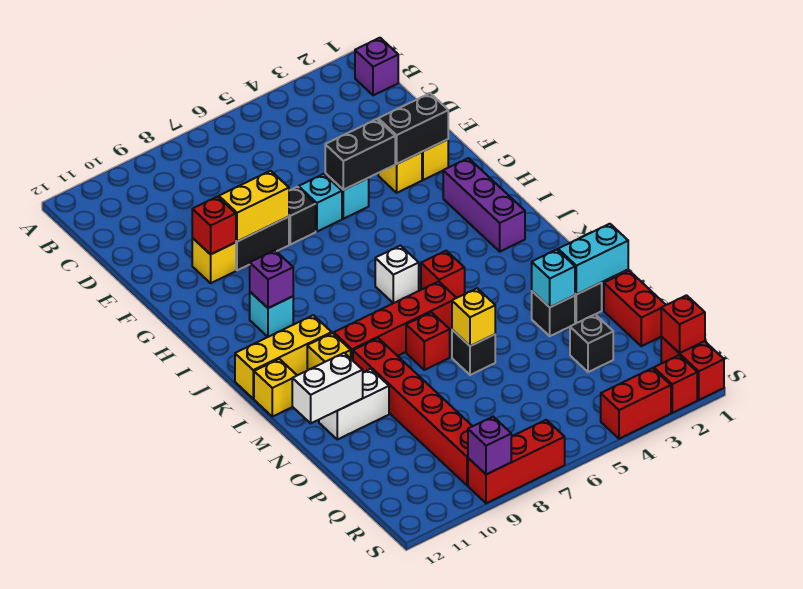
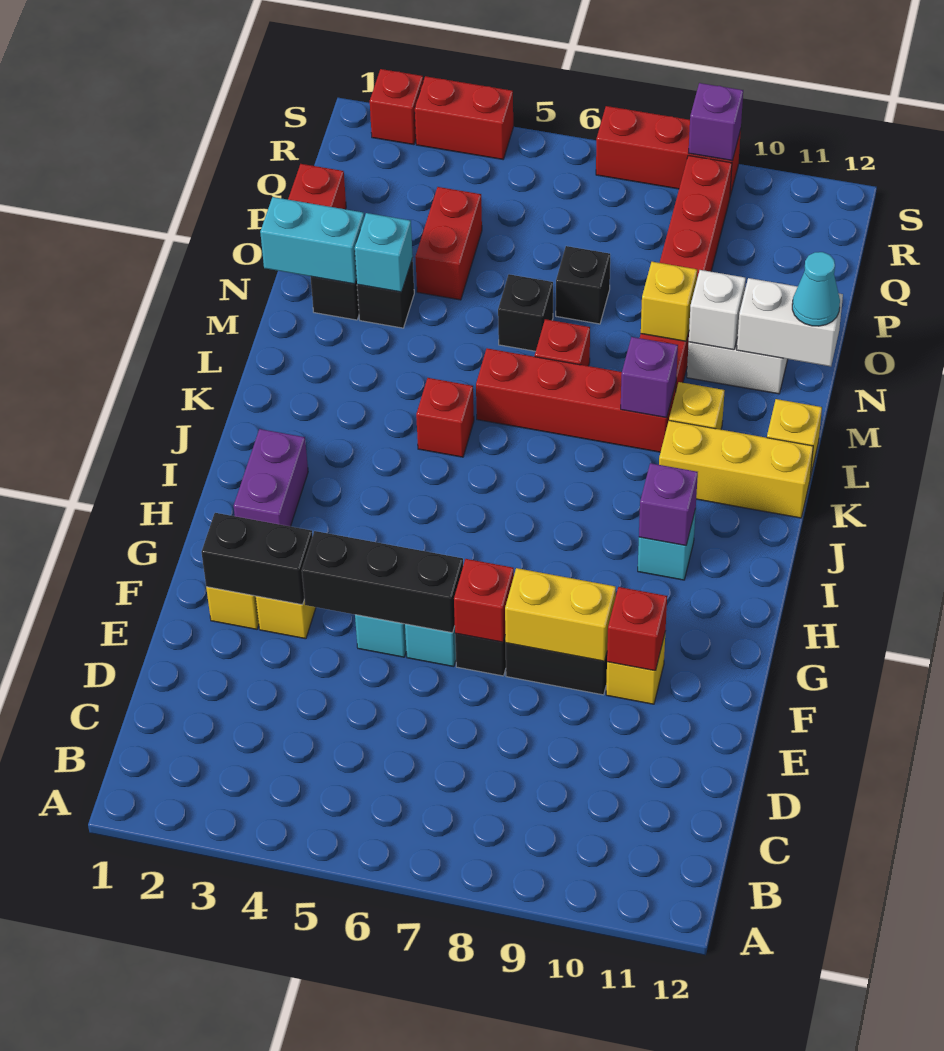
purple 1x1 brick [355,38,398,95] -> purple 1x1 brick moved to [621,337,678,418]
black 1x2 brick [325,119,395,190] -> black 1x3 brick [302,531,463,633]
purple 1x3 brick [443,158,525,252] -> purple 1x2 brick [234,429,308,526]
white 1x1 brick [375,246,419,303] -> white 1x1 brick moved to [689,270,746,350]
yellow 1x1 brick [452,288,495,346] -> yellow 1x1 brick moved to [641,262,697,341]
none -> cyan 1x1 cone [792,252,840,326]
black 1x1 brick [570,314,613,372] -> black 1x1 brick moved to [556,246,610,324]
red 1x2 brick [661,337,724,400] -> red 1x2 brick moved to [415,187,482,300]
red 1x1 brick [661,295,705,353] -> red 1x1 brick moved to [454,559,514,642]

